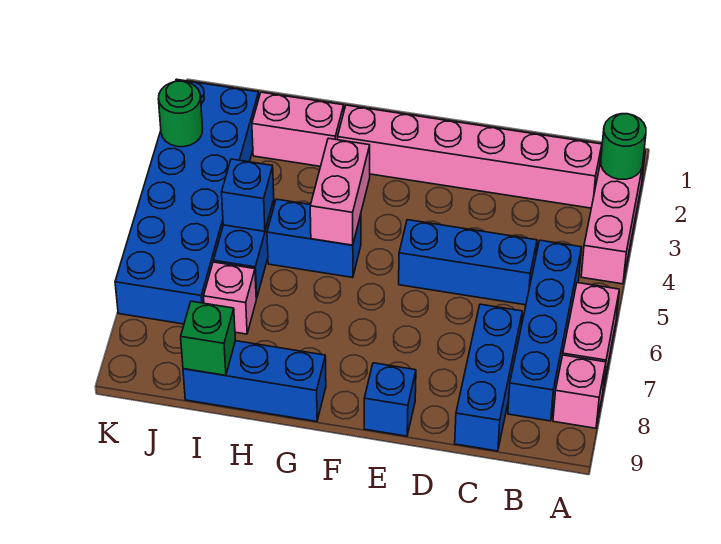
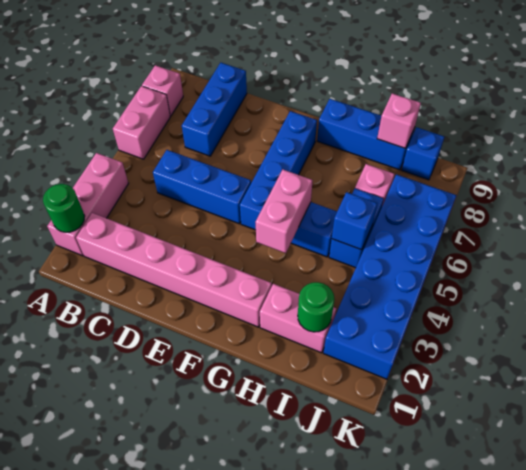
blue 1x4 brick [508,240,582,421] -> blue 1x4 brick moved to [240,111,317,230]
blue 1x1 brick [364,363,416,436] -> blue 1x1 brick moved to [402,127,444,180]
green 1x1 brick [181,301,235,375] -> pink 1x1 brick [377,93,421,148]
green 1x1 round brick [158,81,203,147] -> green 1x1 round brick moved to [298,282,335,332]

